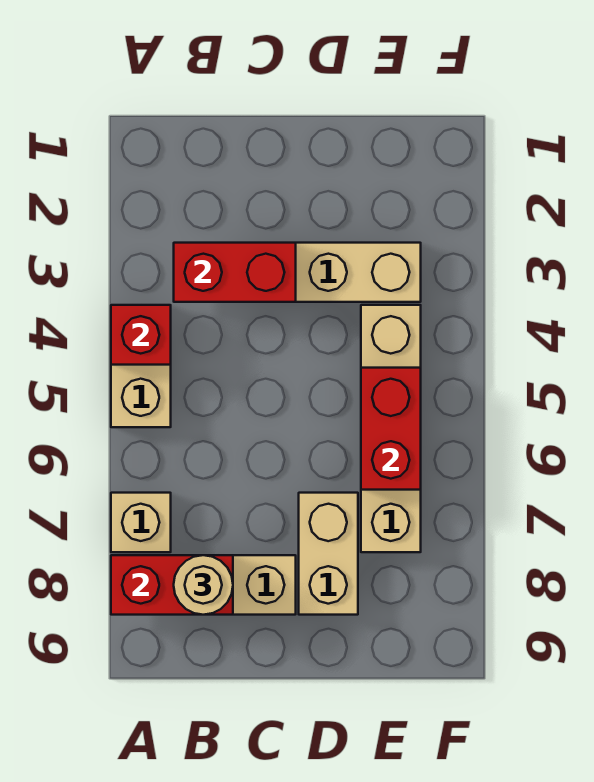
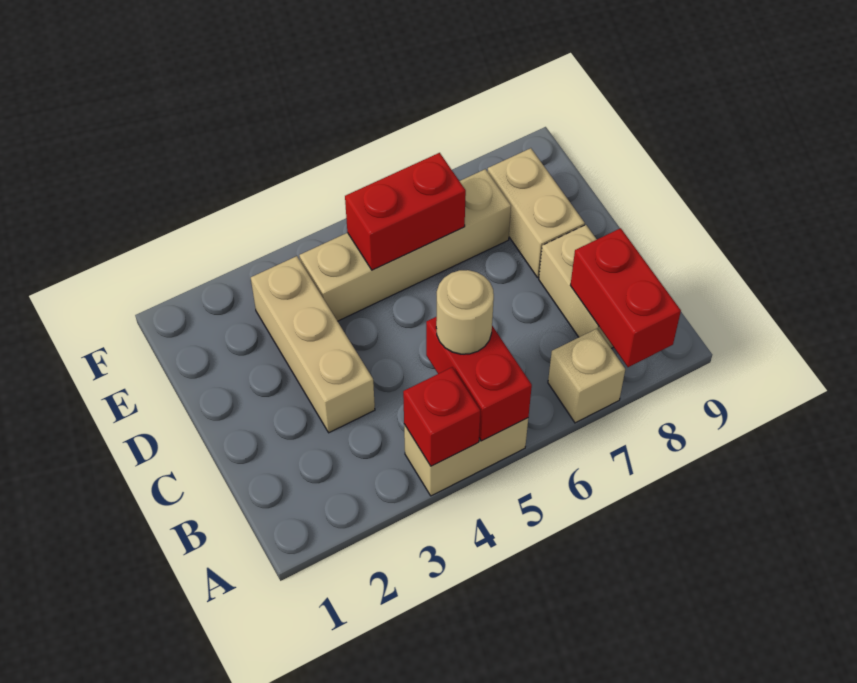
red 1x2 brick [174,243,296,302] -> red 1x2 brick moved to [426,317,532,441]
tan 1x1 round brick [174,555,233,615] -> tan 1x1 round brick moved to [436,270,494,354]
tan 1x2 brick [299,493,358,615] -> tan 1x2 brick turned to [487,148,585,278]

